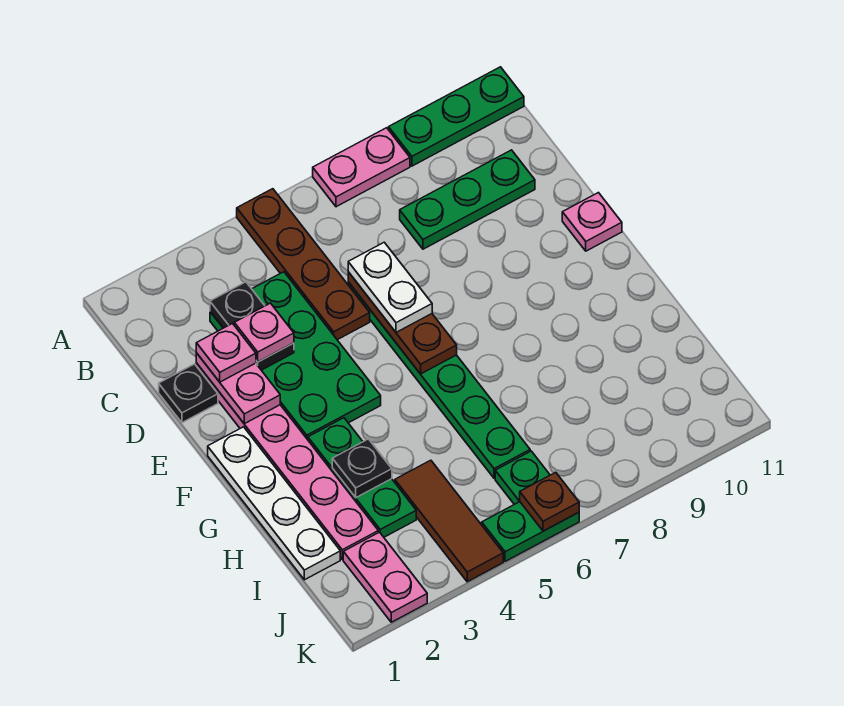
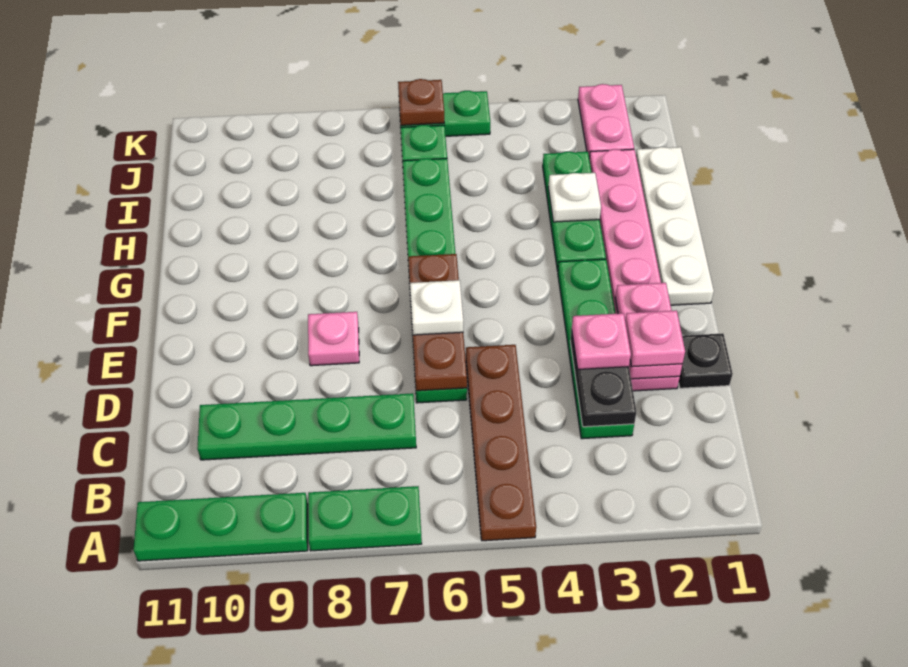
pink 1x2 plate [313,128,410,207] -> green 1x2 plate [308,486,422,551]
green 2x4 plate [210,272,381,440] -> green 1x4 plate [558,259,634,439]
green 1x3 plate [400,150,535,249] -> green 1x4 plate [197,393,416,460]
white 1x2 plate [348,242,432,332] -> white 1x1 plate [410,280,463,335]
pink 1x1 plate [562,193,622,251] -> pink 1x1 plate moved to [308,312,359,366]
black 1x1 plate [332,439,392,498] -> white 1x1 plate [548,173,601,222]
brown 1x3 tile [395,460,503,582] -> none

